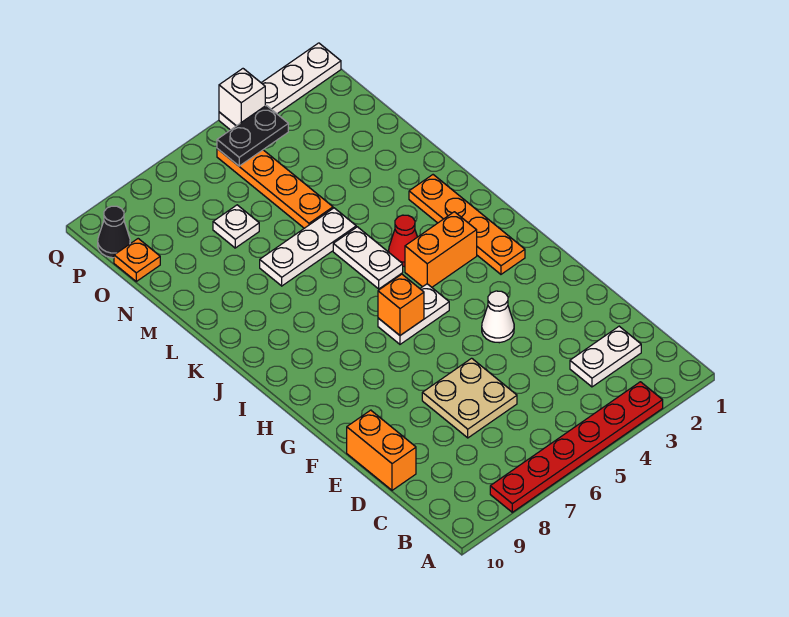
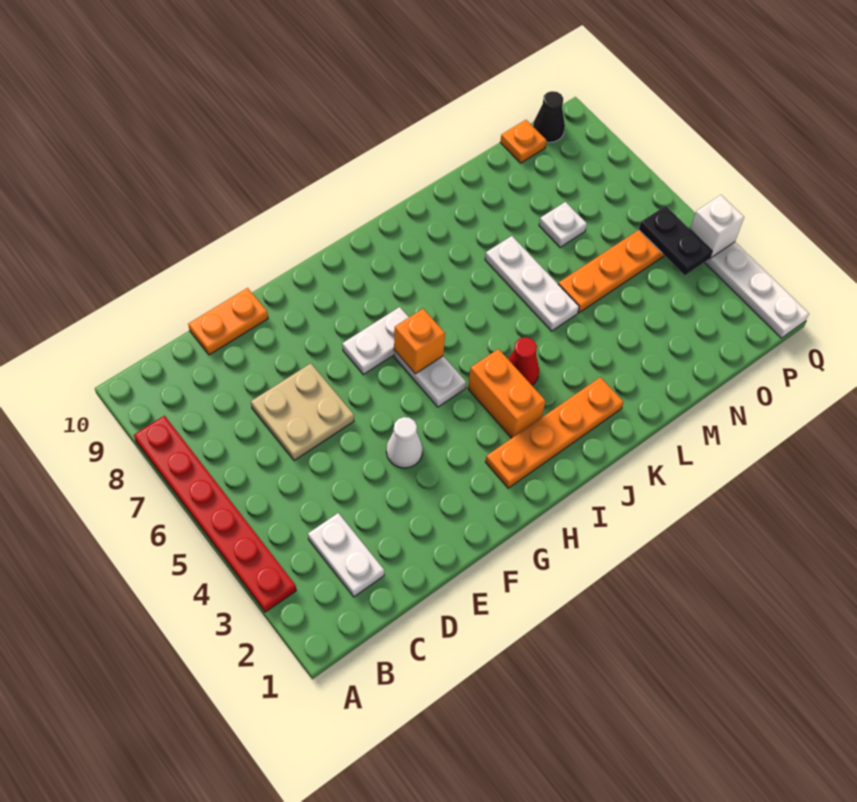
orange 1x2 brick [347,410,416,490] -> orange 1x2 plate [188,288,268,355]
white 1x2 plate [333,227,403,289] -> white 1x2 plate moved to [342,307,409,374]

